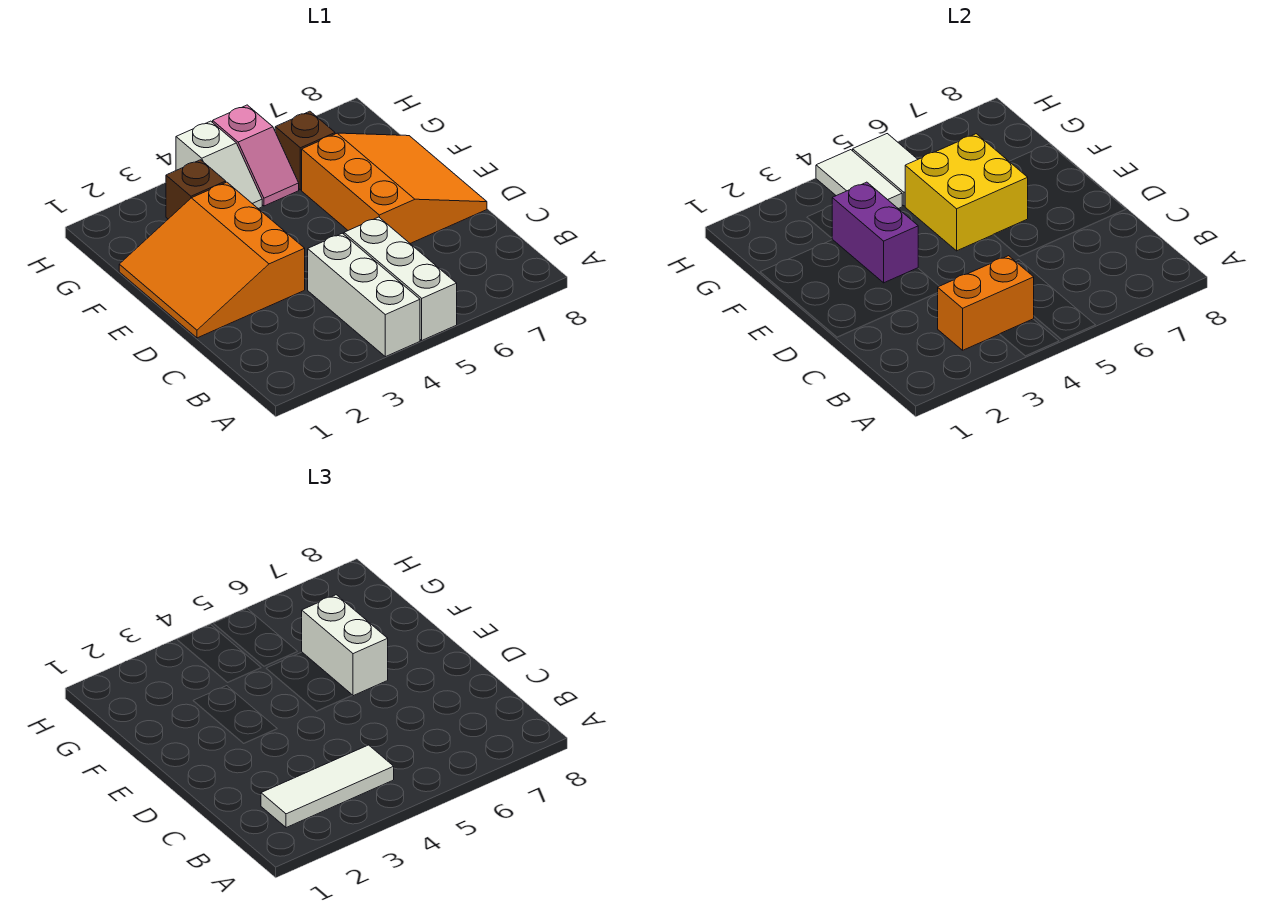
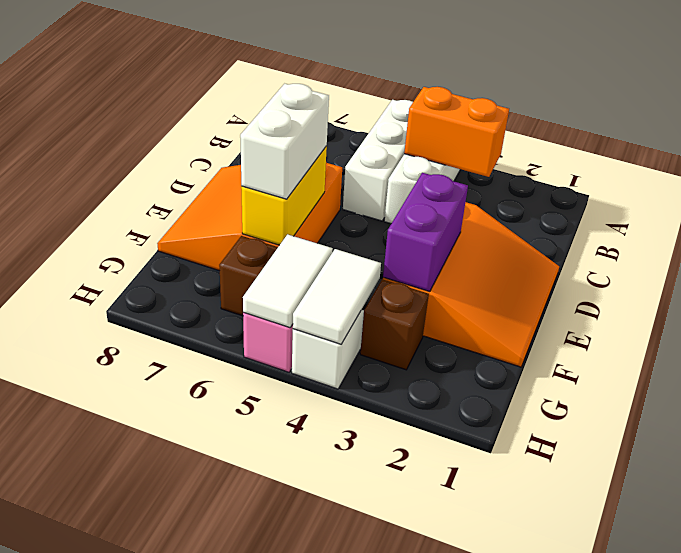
white 1x3 tile [261,745,394,828] -> none
yellow 2x2 brick [905,134,1028,251] -> yellow 1x2 brick [241,146,327,245]

